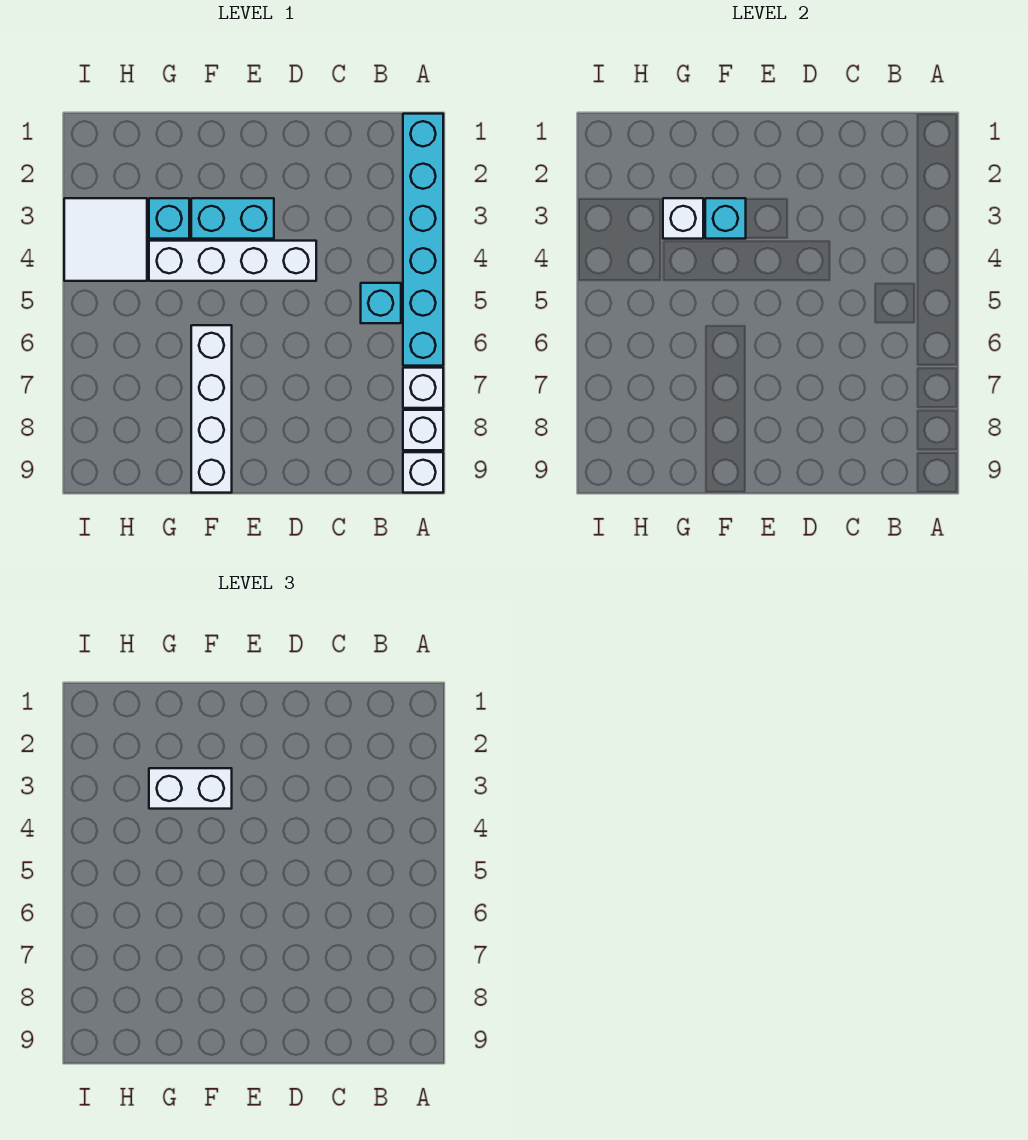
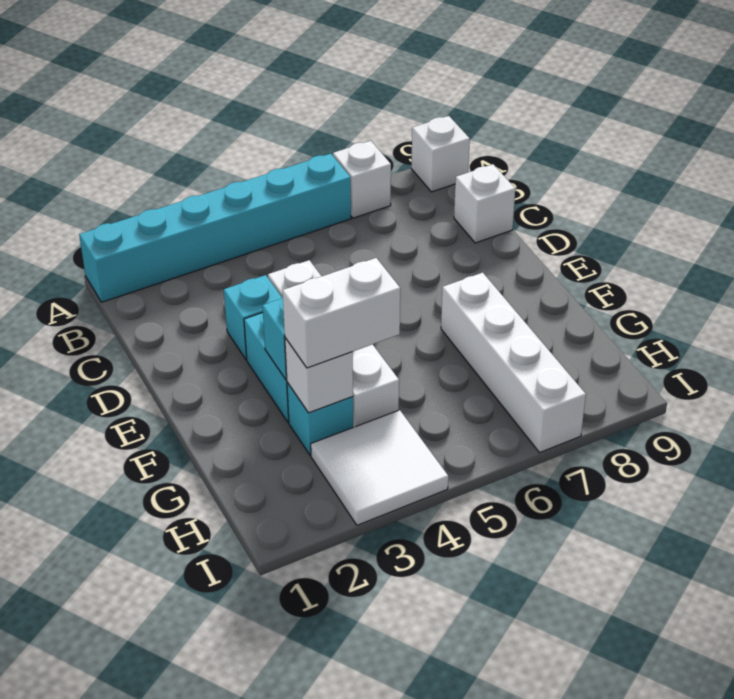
white 1x1 brick [403,410,443,450] -> white 1x1 brick moved to [454,164,515,243]
cyan 1x1 brick [361,283,401,323] -> cyan 1x1 brick moved to [224,275,282,360]
white 1x2 brick [149,768,232,809] -> white 1x2 brick turned to [282,258,400,368]
white 1x4 brick [191,325,232,493] -> white 1x4 brick turned to [441,273,586,452]

